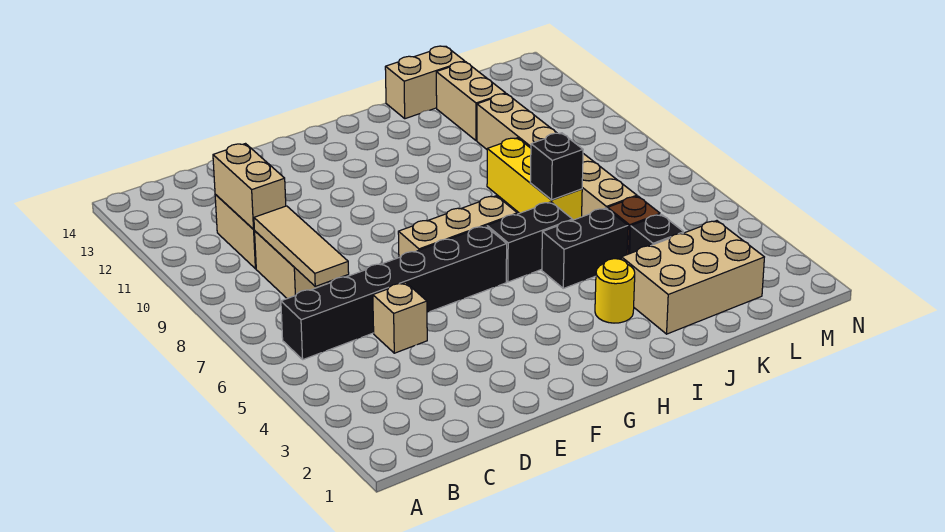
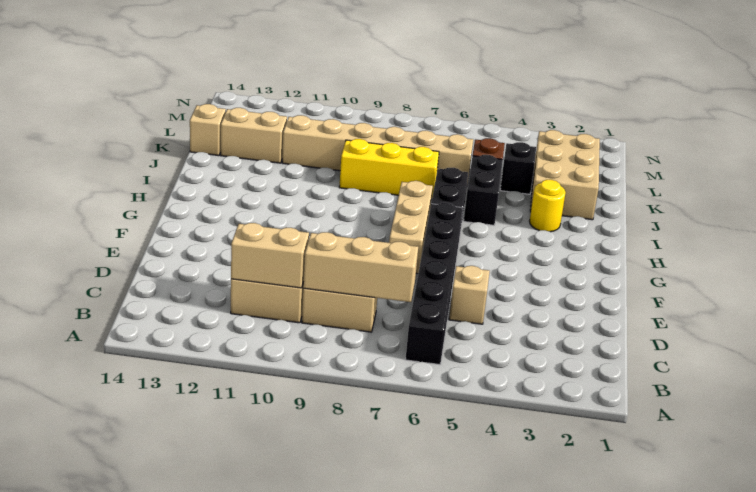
tan 1x3 tile [254,206,349,286] -> tan 1x3 brick [303,232,418,302]
black 1x1 brick [530,133,583,200] -> none
tan 1x2 brick [385,46,465,119] -> tan 1x1 brick [190,104,226,156]

